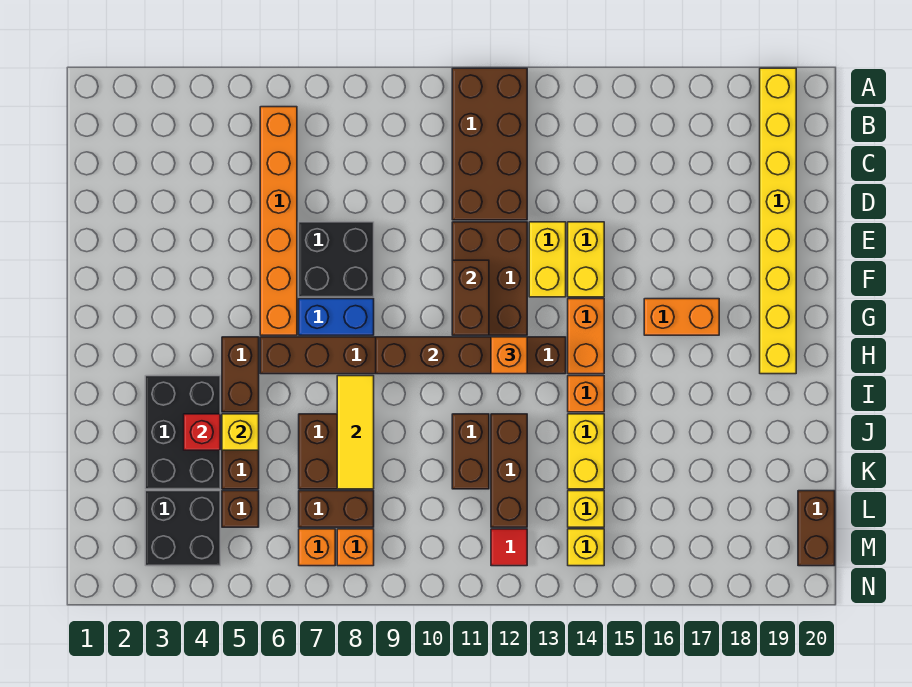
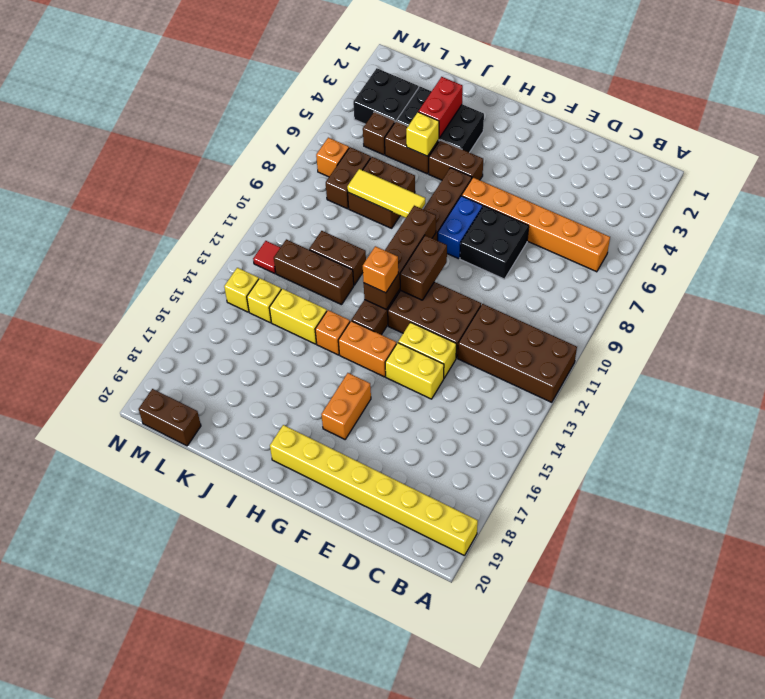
brown 1x2 brick [452,260,489,335] -> brown 1x2 brick turned to [400,235,447,300]
red 1x1 brick [184,414,220,450] -> red 1x2 brick [418,77,463,138]
orange 1x1 brick [337,529,374,566] -> none

